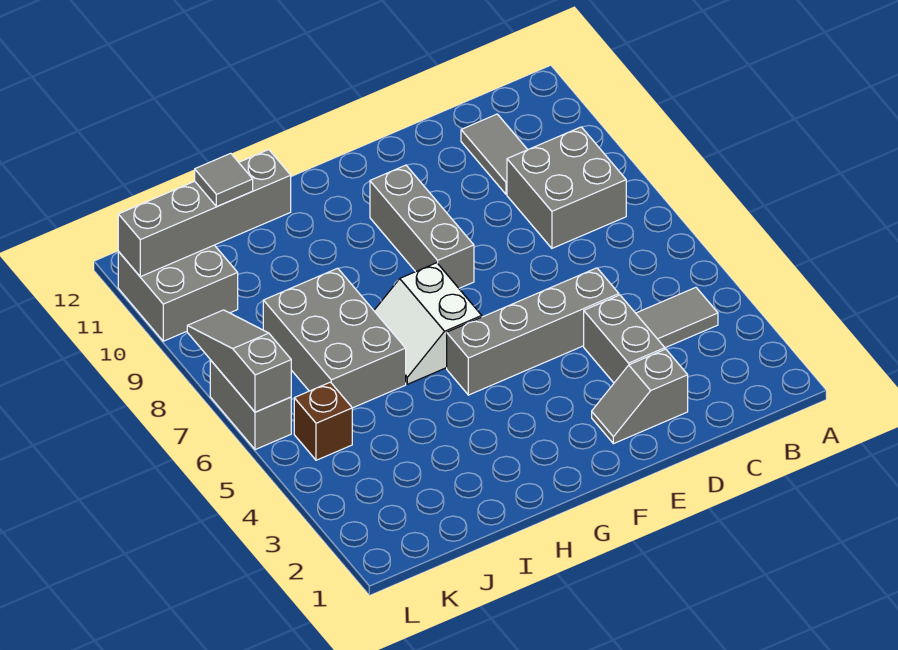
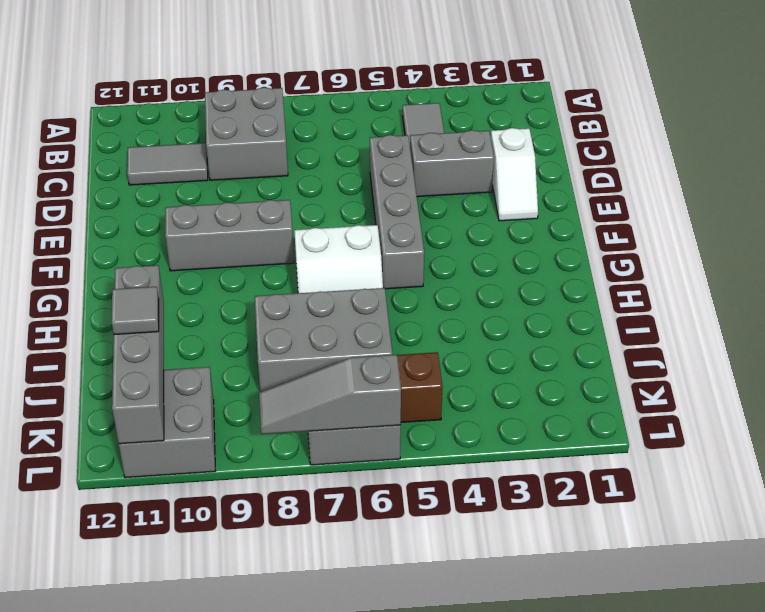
grey 1x2 slope [592,349,688,444] -> white 1x2 slope [491,128,538,221]

